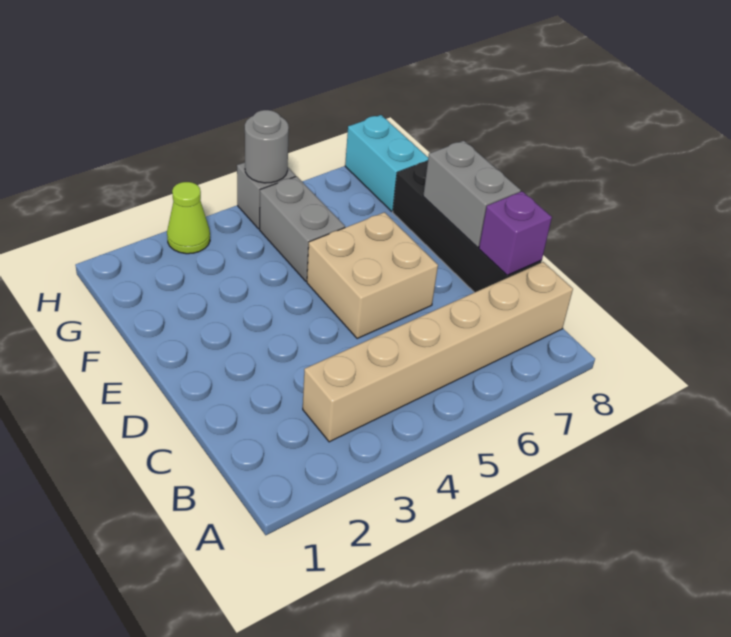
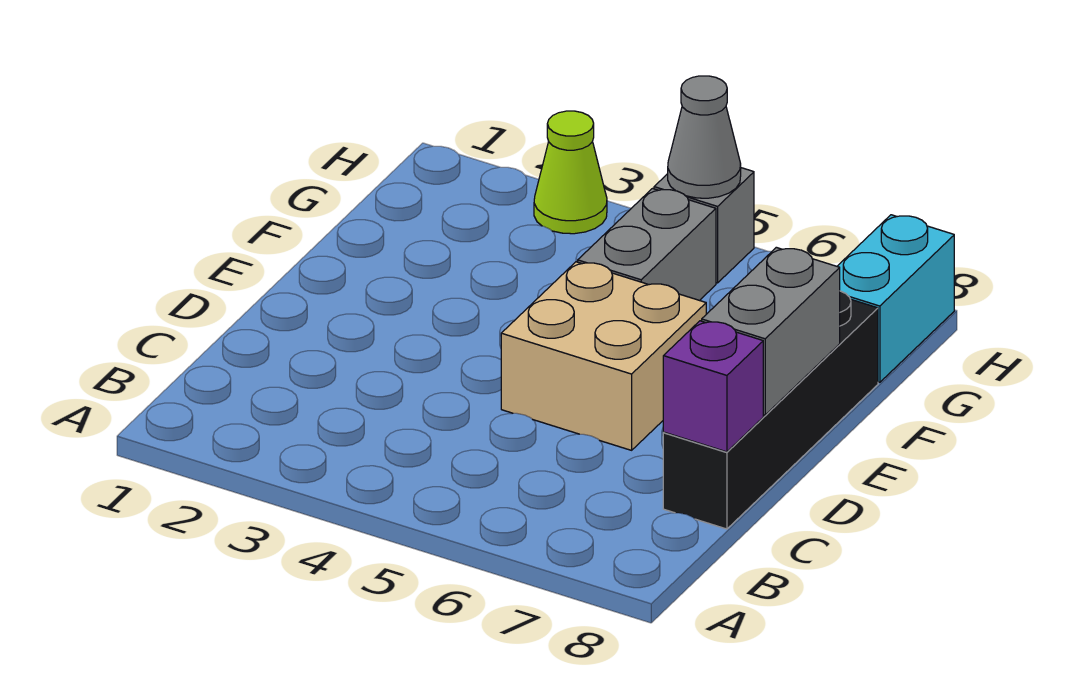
tan 1x6 brick [303,262,573,442] -> none
grey 1x1 round brick [245,110,289,183] -> grey 1x1 cone [668,76,741,198]

